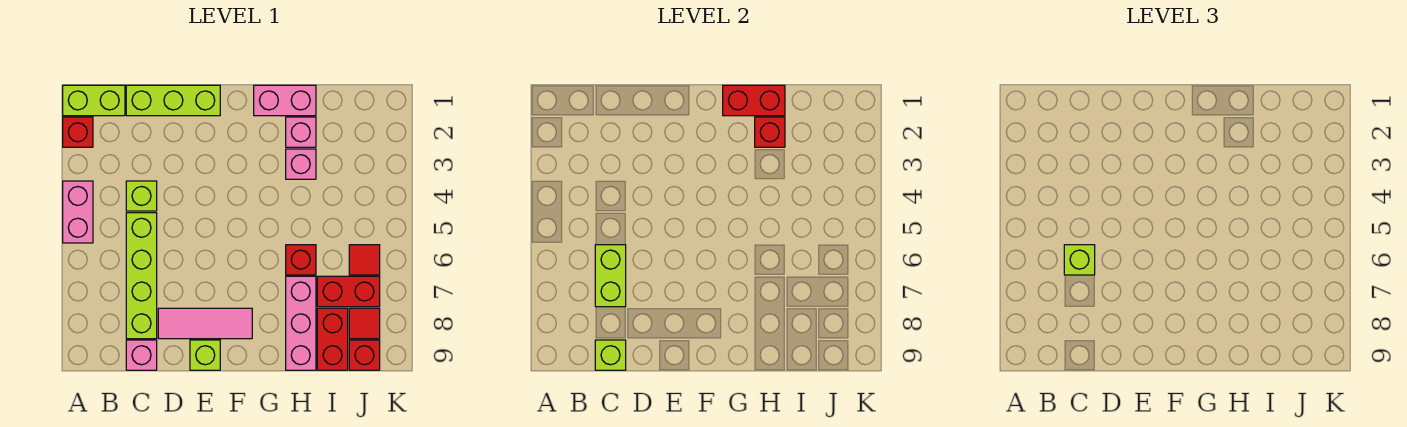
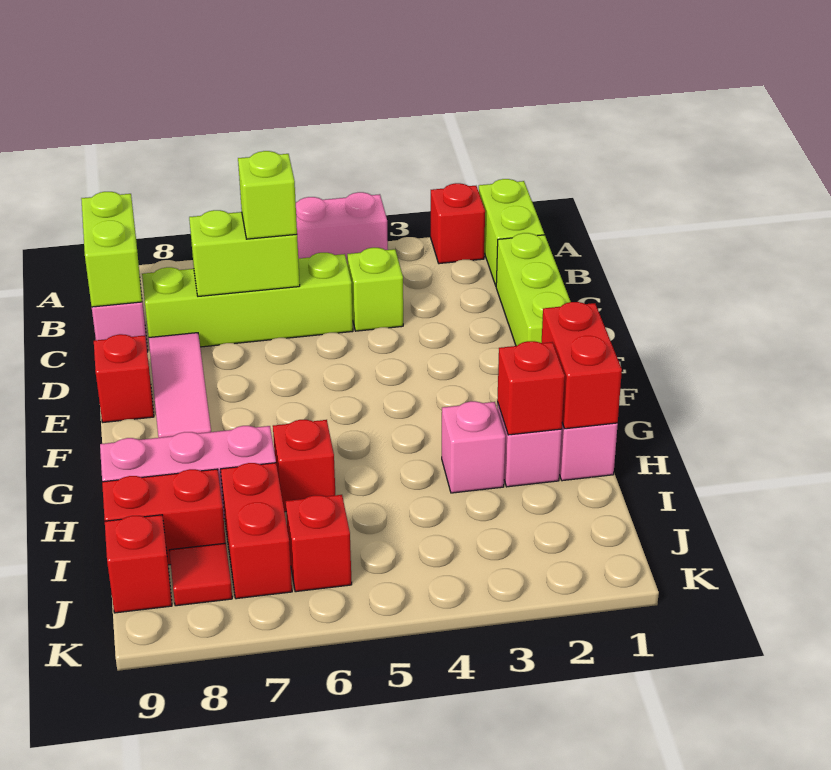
lime 1x1 brick [595,340,626,370] -> lime 1x2 brick [81,192,142,307]
lime 1x1 brick [190,340,220,370] -> red 1x1 brick [94,334,154,422]
red 1x1 tile [349,245,380,275] -> red 1x1 brick [286,495,352,592]

